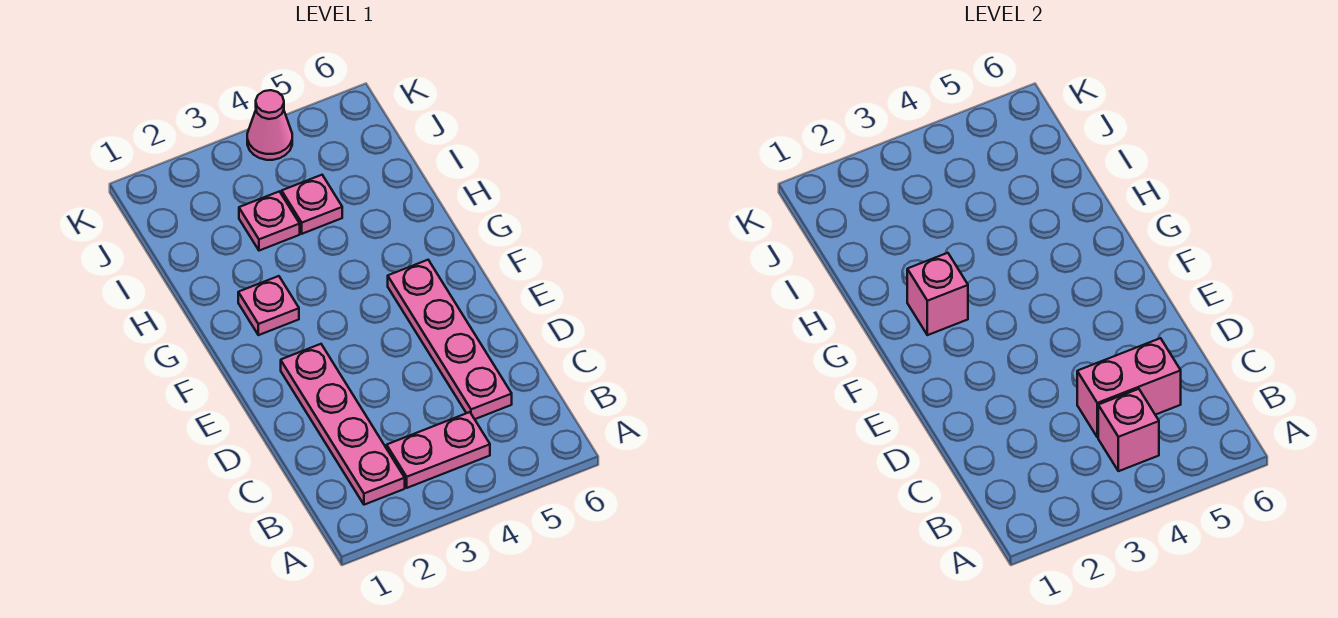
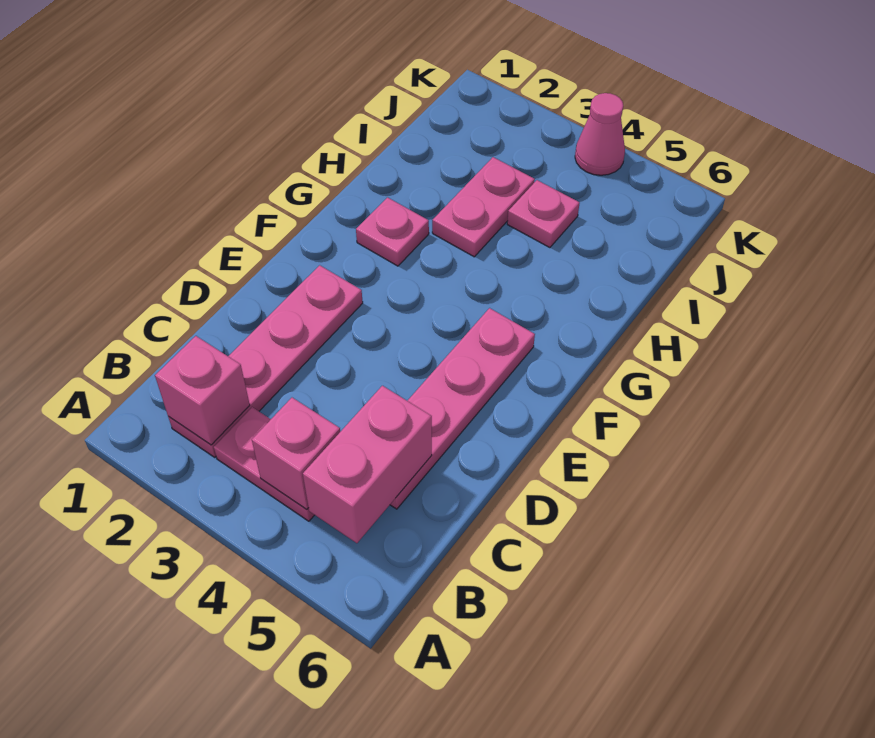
pink 1x2 brick [1077,338,1181,437] -> pink 1x2 brick turned to [303,386,432,543]
pink 1x1 brick [907,253,968,335] -> pink 1x1 brick moved to [155,336,250,445]
pink 1x1 plate [239,191,300,251] -> pink 1x2 plate [432,157,535,257]

